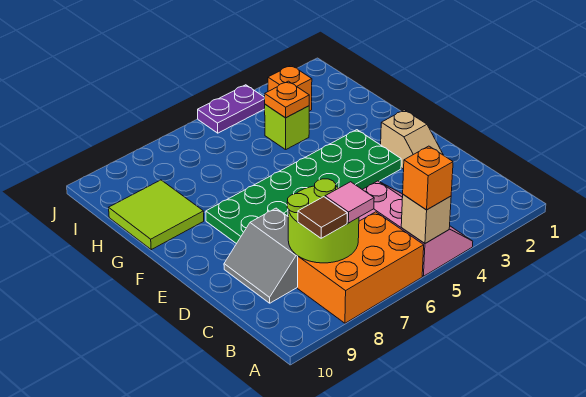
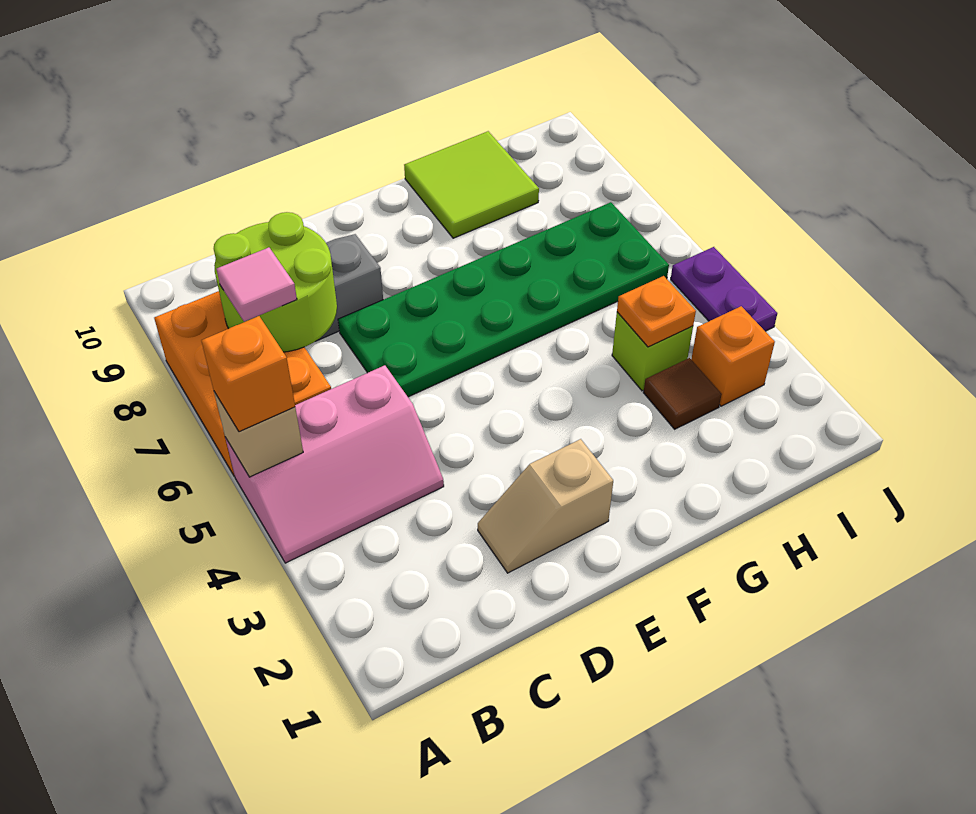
brown 1x1 tile [298,197,347,238] -> brown 1x1 tile moved to [643,358,722,429]
green 2x6 plate [206,130,401,244] -> green 2x6 plate turned to [338,202,669,397]

